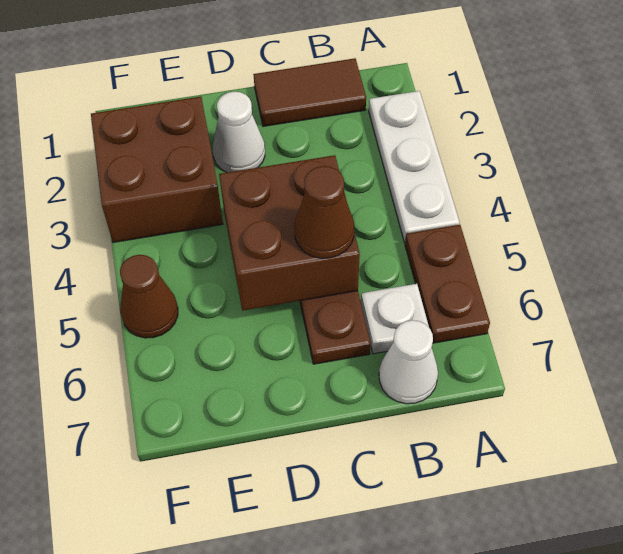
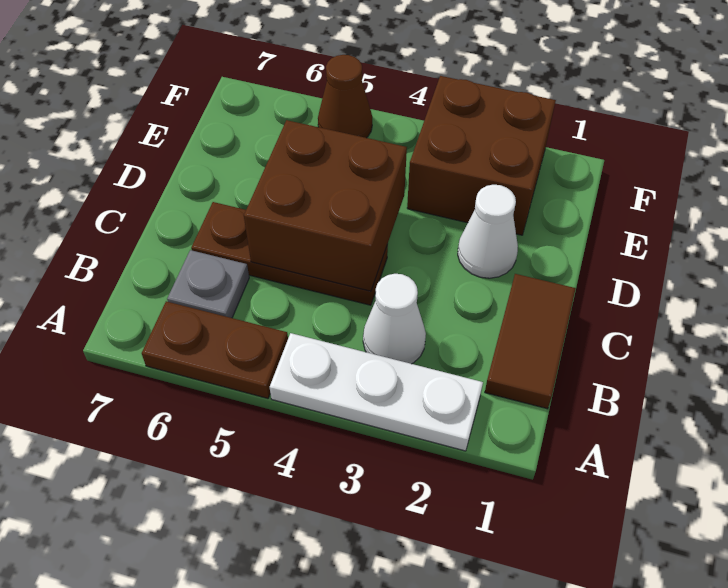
white 1x1 plate [361,284,429,354] -> grey 1x1 plate [167,250,249,318]
white 1x1 cone [379,320,438,404] -> white 1x1 cone moved to [363,274,426,364]
brown 1x1 cone [294,166,354,258] -> none

